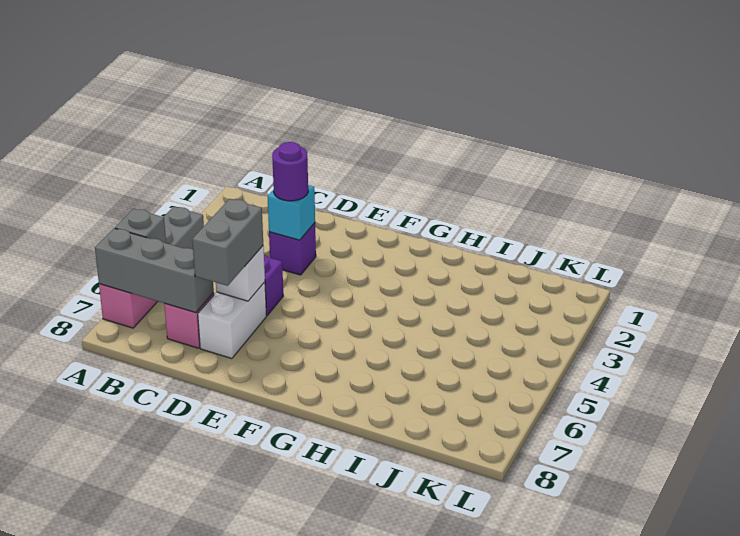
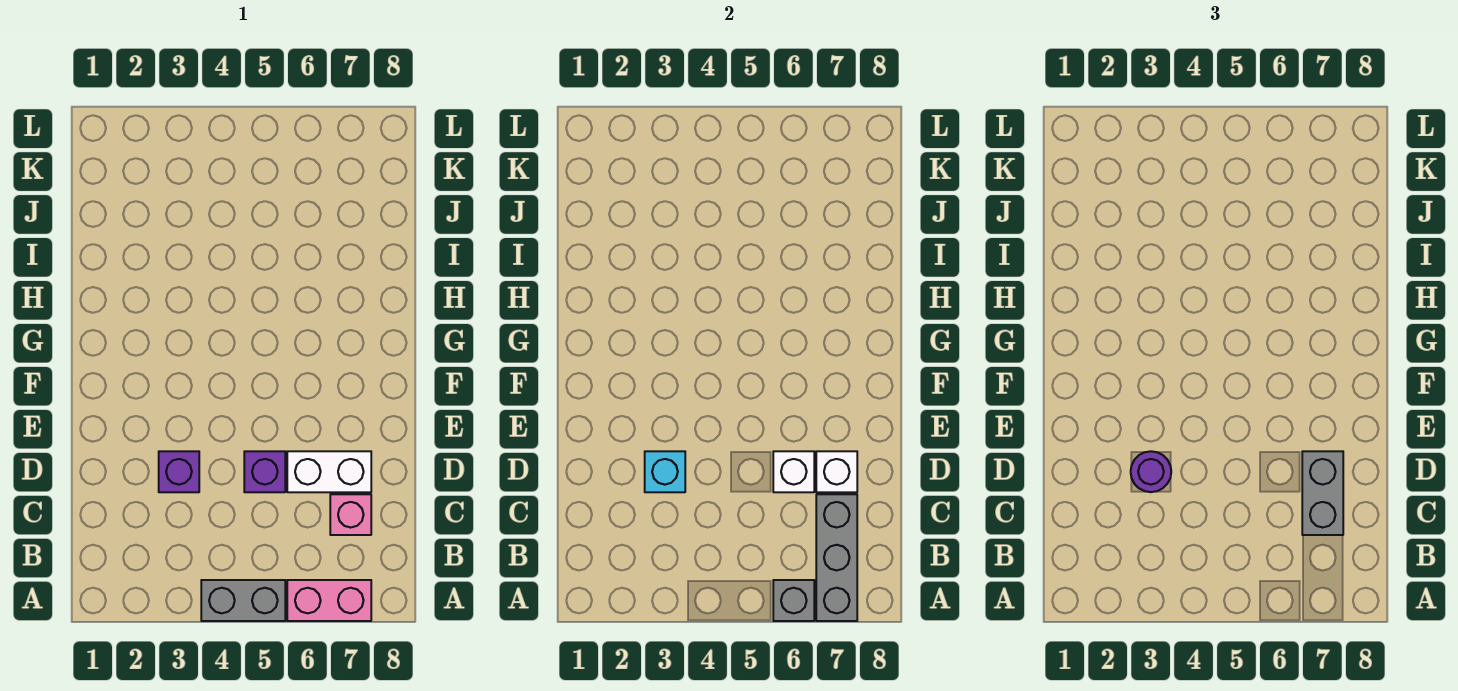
grey 1x2 brick [192,199,263,286] -> grey 1x2 brick turned to [1302,451,1343,535]
none -> white 1x1 brick [816,451,857,492]

